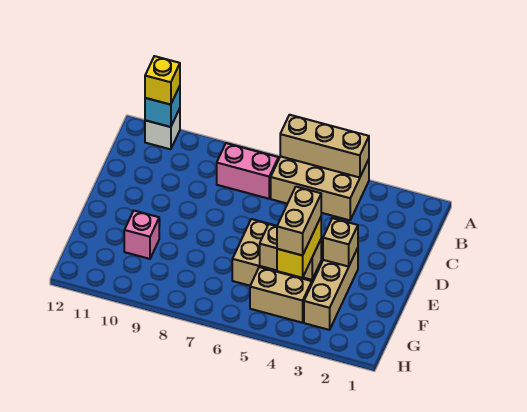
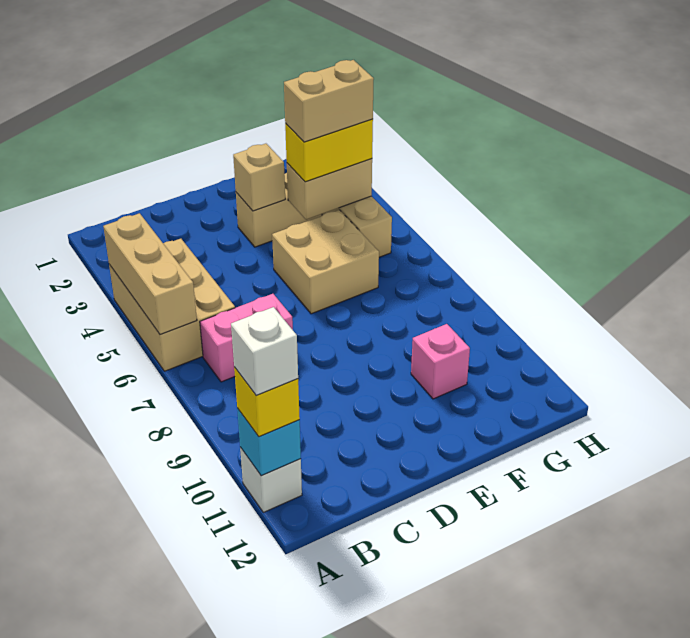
none -> white 1x1 brick [231,307,298,396]
pink 1x2 brick [217,143,279,199] -> pink 1x2 brick turned to [200,294,293,382]
tan 1x2 brick [260,224,321,280] -> tan 1x2 brick turned to [287,159,372,220]

